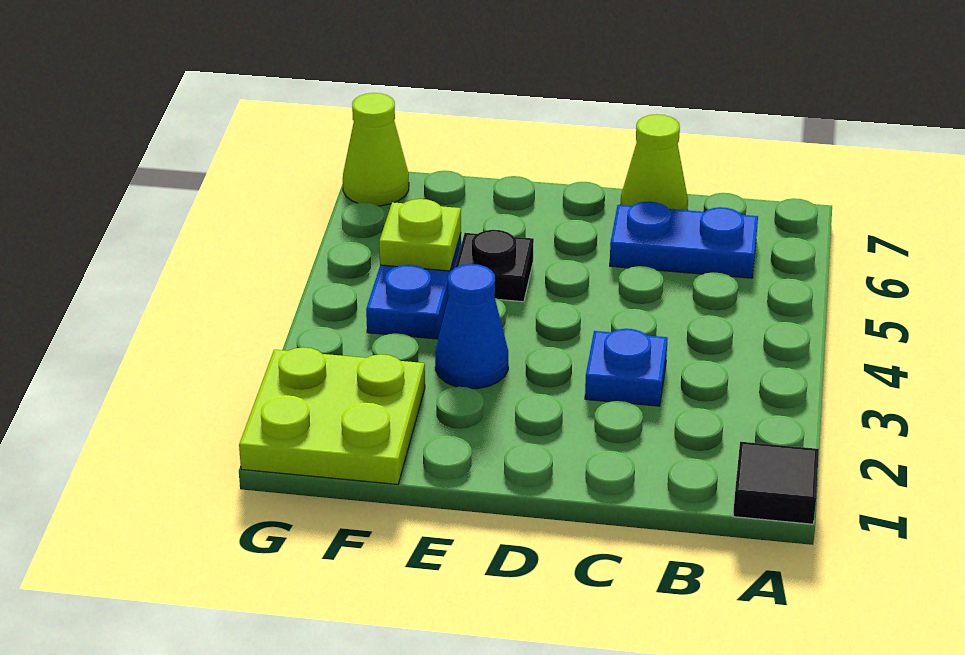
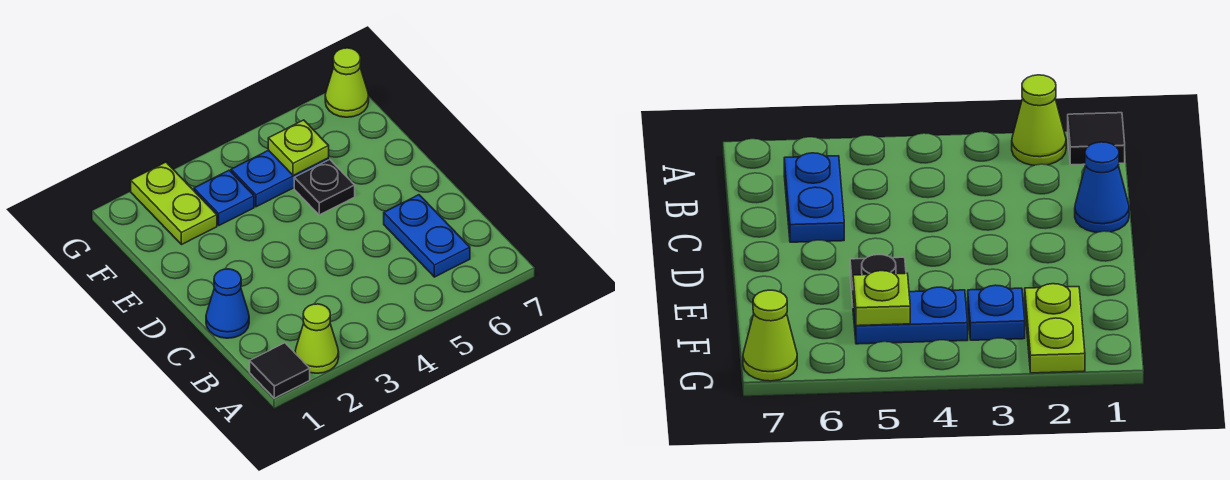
blue 1x1 plate [585,329,668,406] -> blue 1x1 plate moved to [194,170,254,225]
lime 1x1 cone [620,114,688,210] -> lime 1x1 cone moved to [295,304,339,373]
blue 1x1 cone [435,264,508,389] -> blue 1x1 cone moved to [206,269,249,338]
lime 2x2 plate [239,347,425,484] -> lime 1x2 plate [131,162,217,245]

